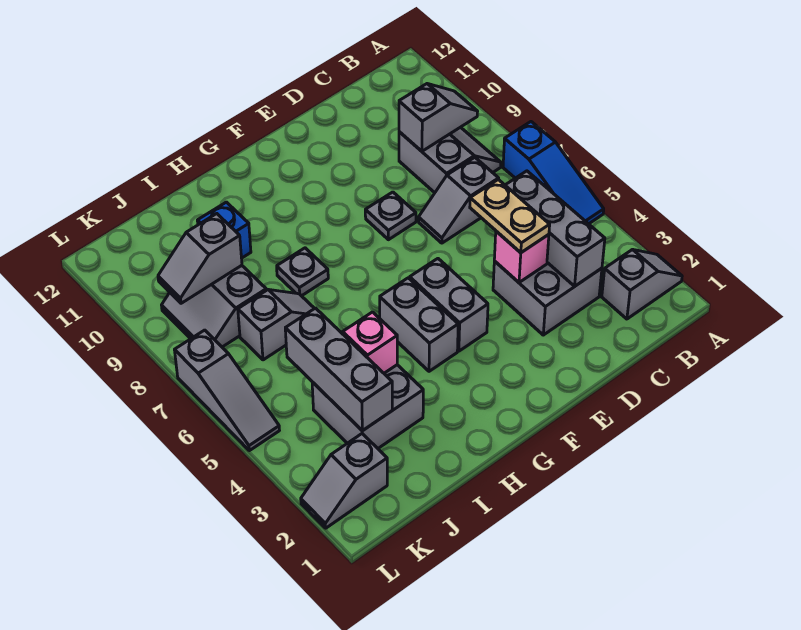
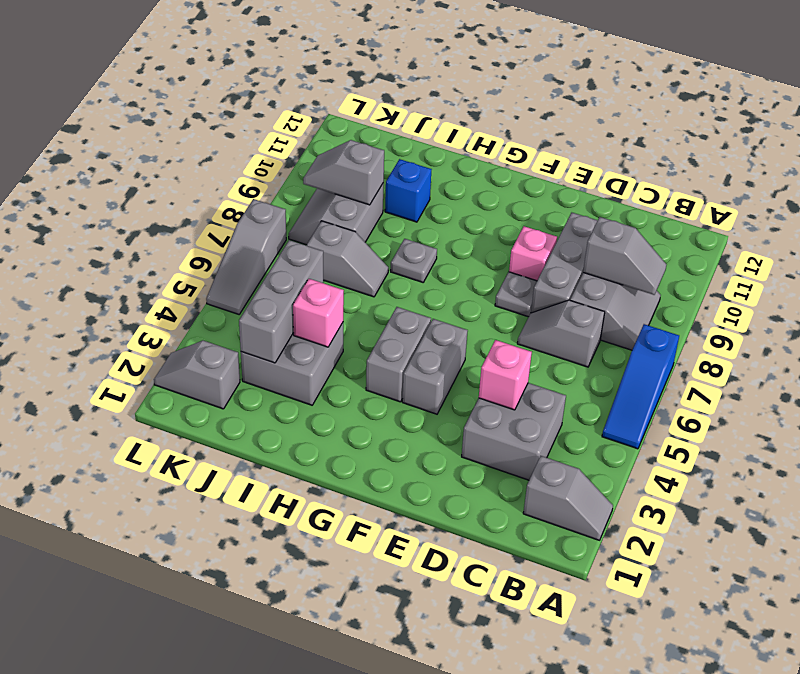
grey 1x3 brick [505,171,605,286] -> grey 1x3 brick moved to [531,213,598,313]
tan 1x2 plate [470,179,550,253] -> none
none -> pink 1x1 brick [509,226,557,281]

